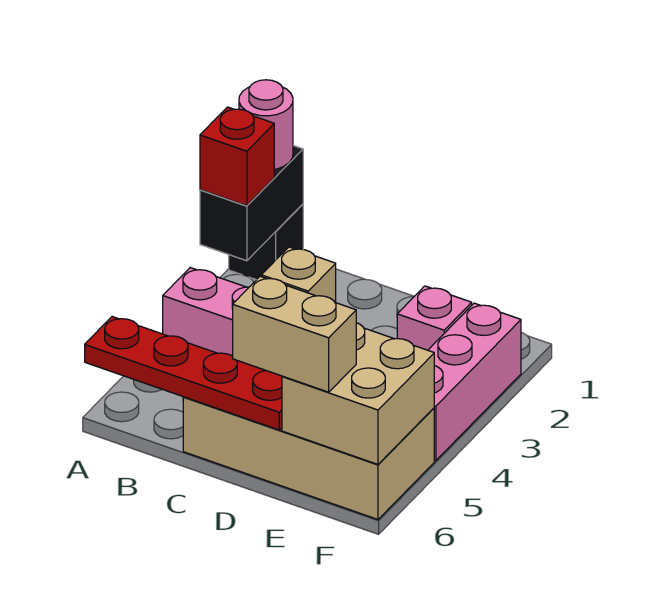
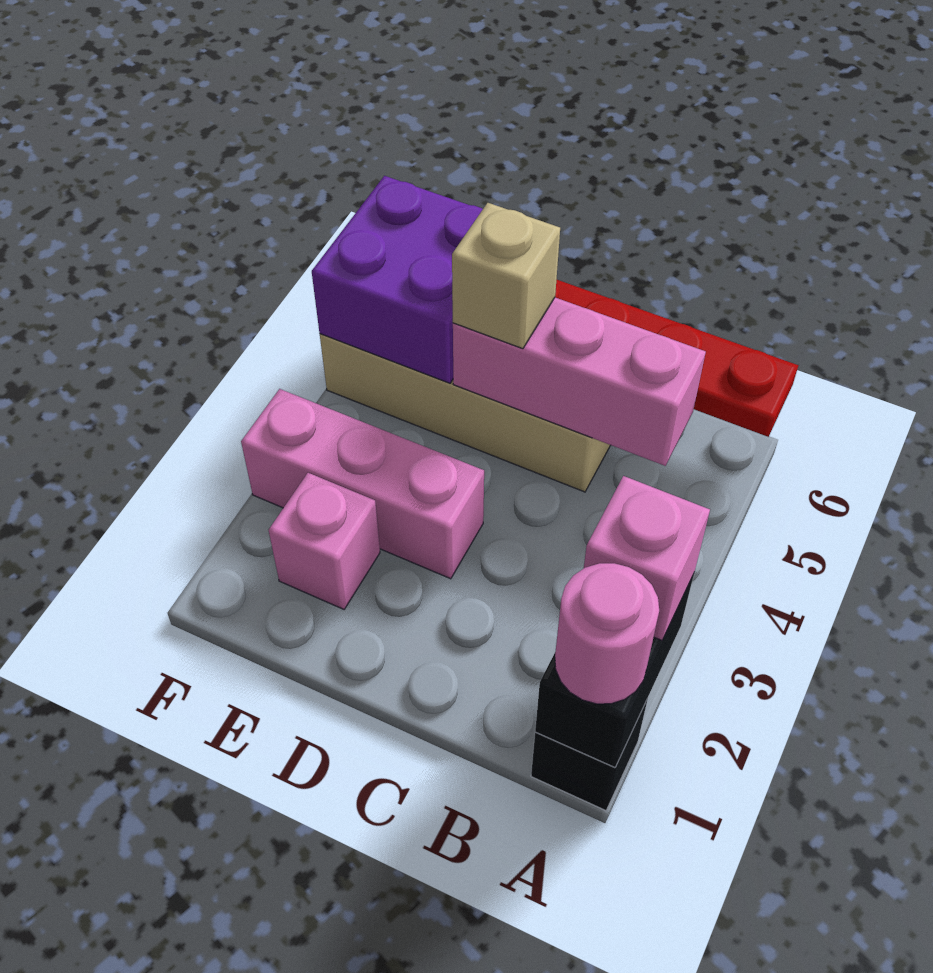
red 1x1 brick [200,107,274,206] -> pink 1x1 brick [584,476,710,640]
tan 1x2 brick [233,276,356,392] -> none
tan 2x2 brick [282,323,434,464] -> purple 2x2 brick [312,176,483,383]
pink 1x3 brick [428,303,521,461] -> pink 1x3 brick turned to [241,389,484,579]

